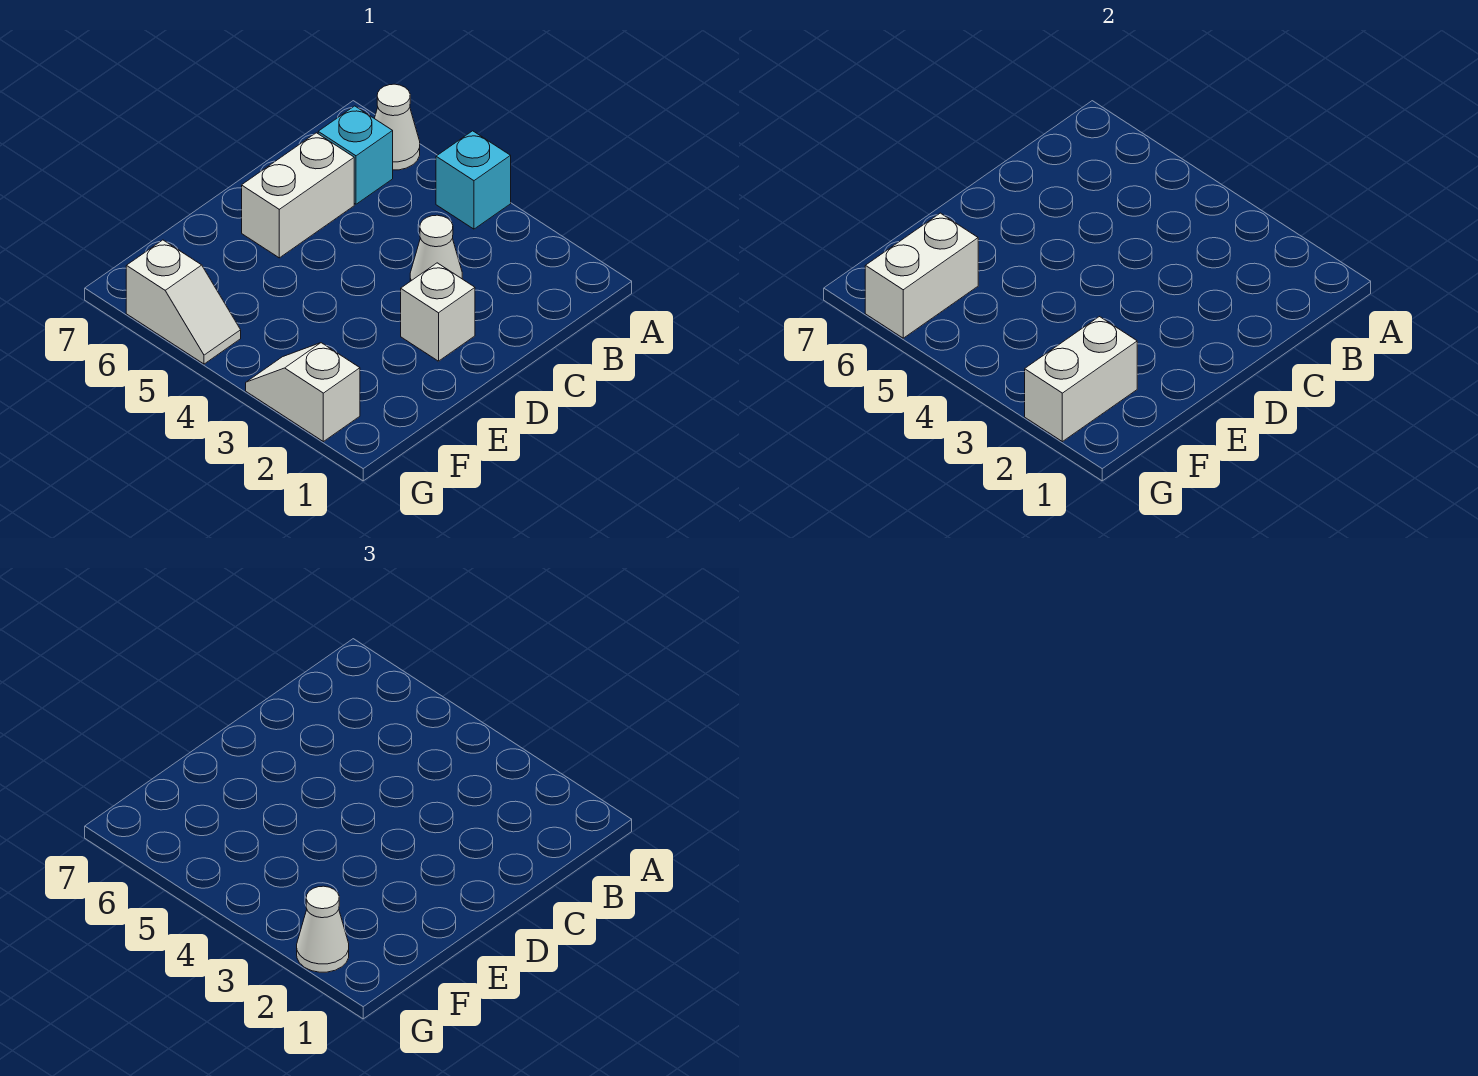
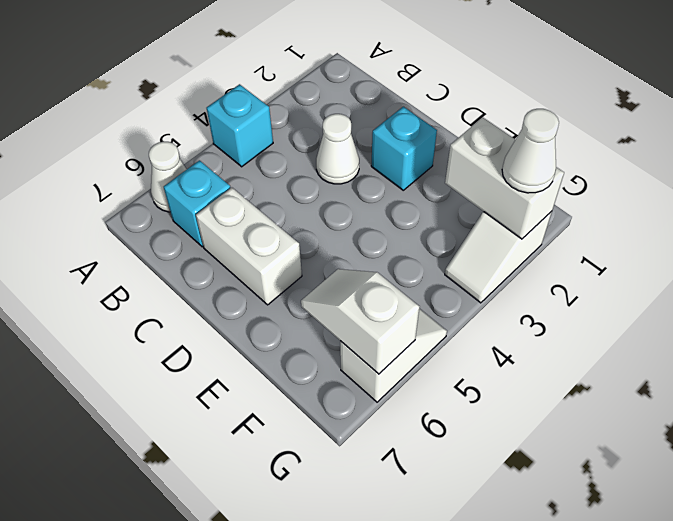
white 1x1 brick [401,263,475,361] -> cyan 1x1 brick [371,107,437,190]
white 1x2 brick [865,213,978,338] -> white 1x2 slope [301,269,420,374]

